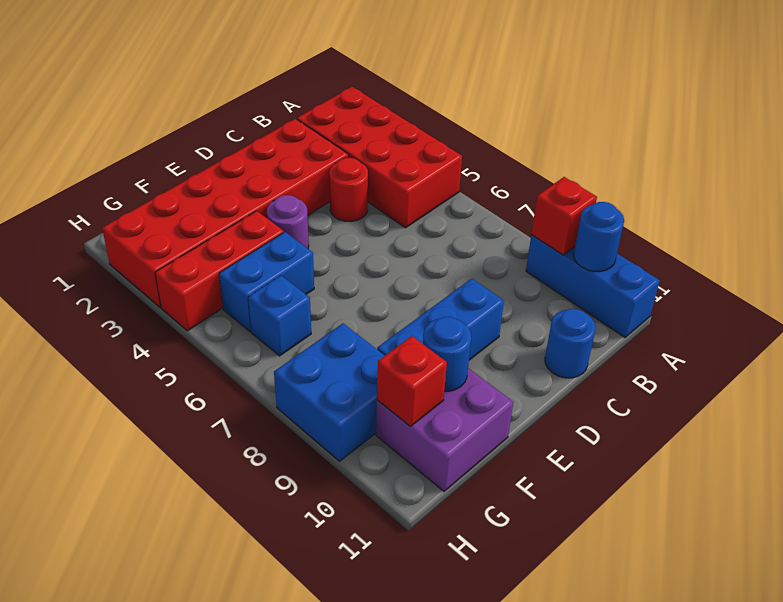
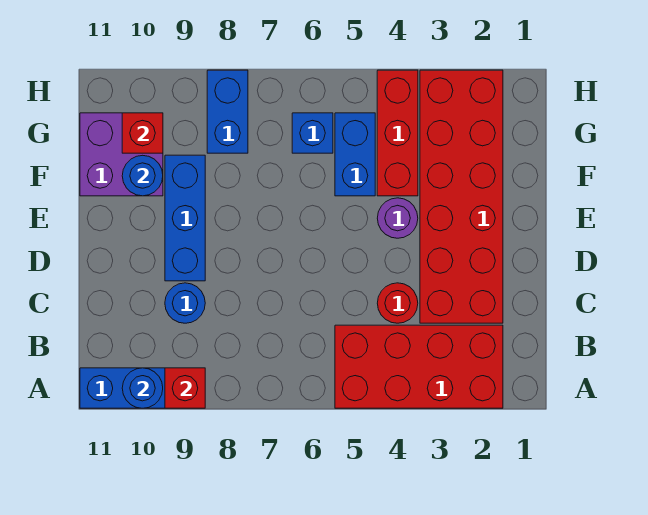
blue 1x1 round brick [545,309,596,378] -> blue 1x1 round brick moved to [165,283,205,323]
blue 2x2 brick [274,323,385,461] -> blue 1x2 brick [207,70,248,153]

